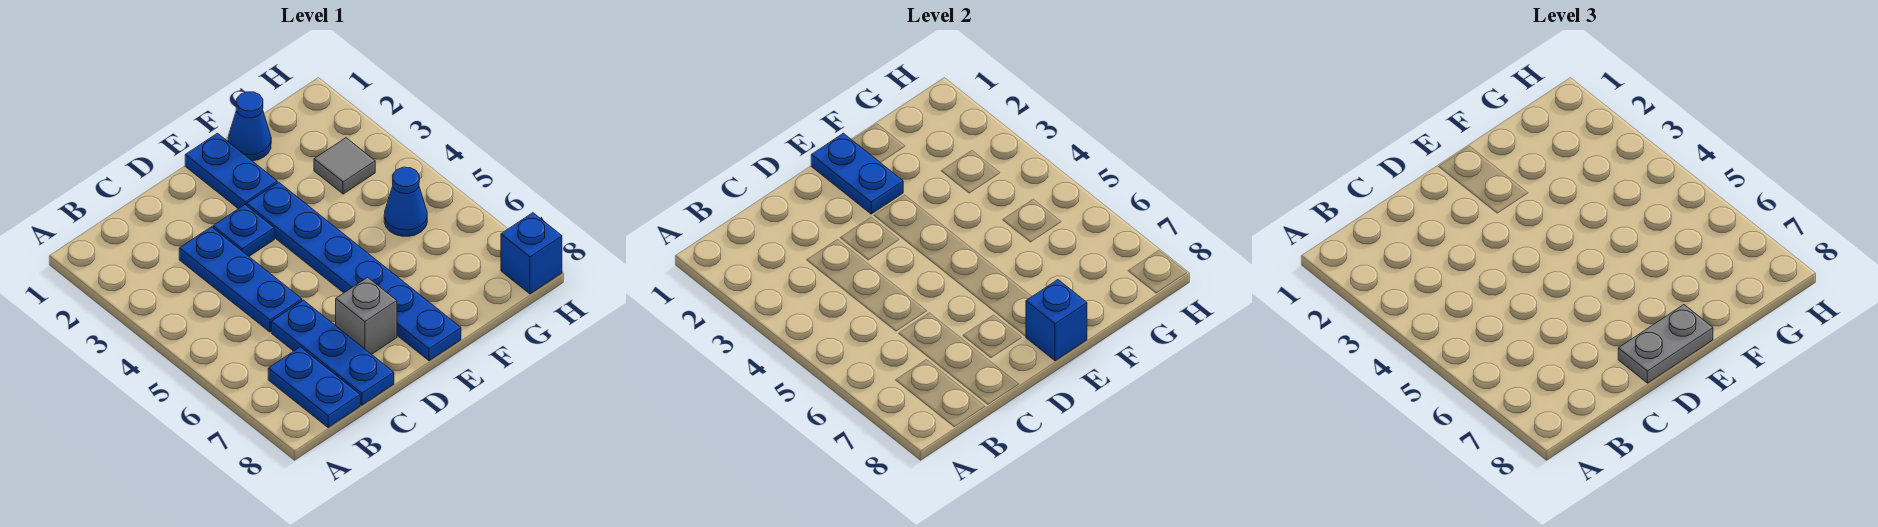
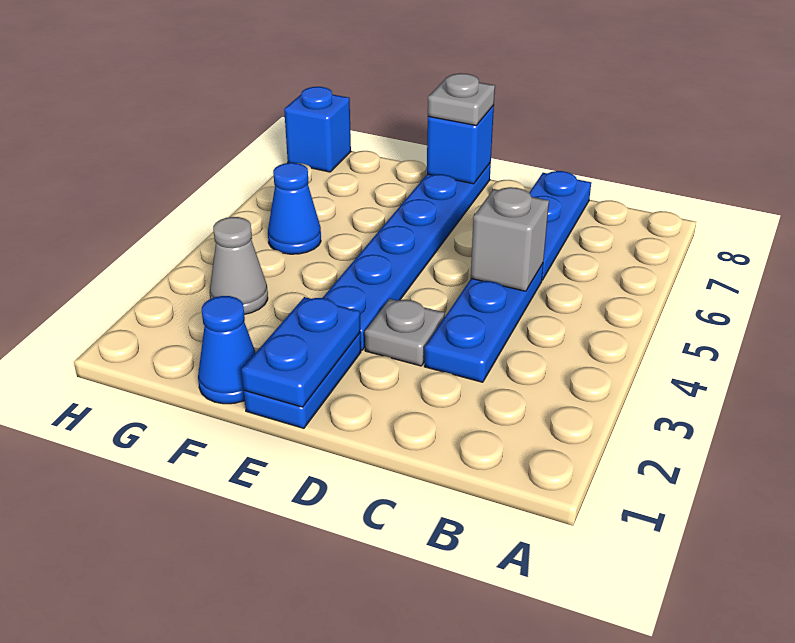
blue 1x2 plate [268,347,360,427] -> none
blue 1x1 plate [213,205,274,256] -> grey 1x1 plate [365,299,445,366]
grey 1x1 brick [336,277,397,354] -> grey 1x1 brick moved to [471,187,549,291]
grey 1x2 plate [1618,305,1713,383] -> grey 1x1 plate [428,73,495,125]
grey 1x1 tile [314,138,375,194] -> grey 1x1 cone [210,217,268,314]

